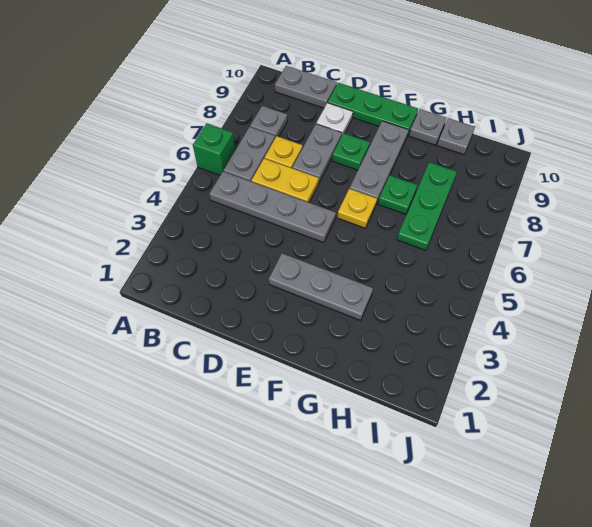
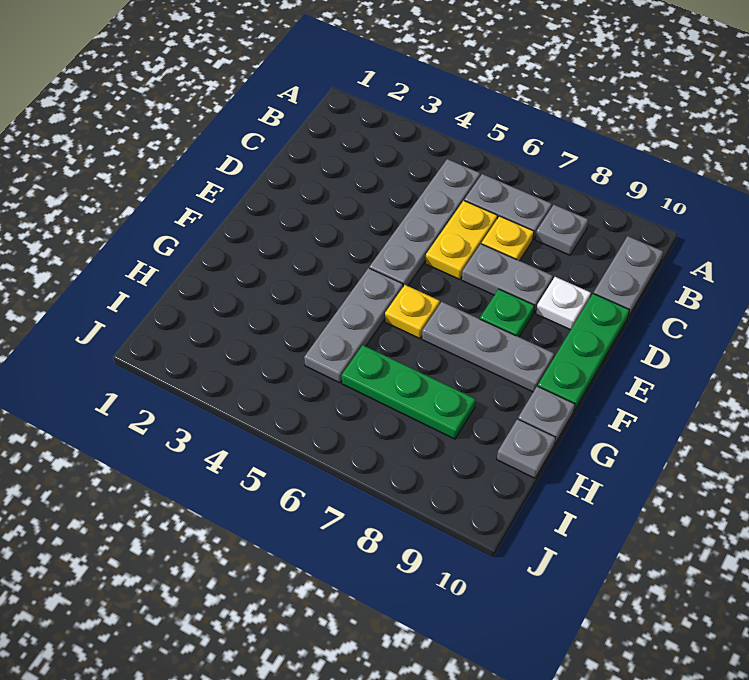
green 1x1 brick [193,123,235,175] -> none
grey 1x3 plate [269,253,373,320] -> grey 1x3 plate moved to [304,268,403,383]
green 1x1 plate [378,175,417,214] -> none

